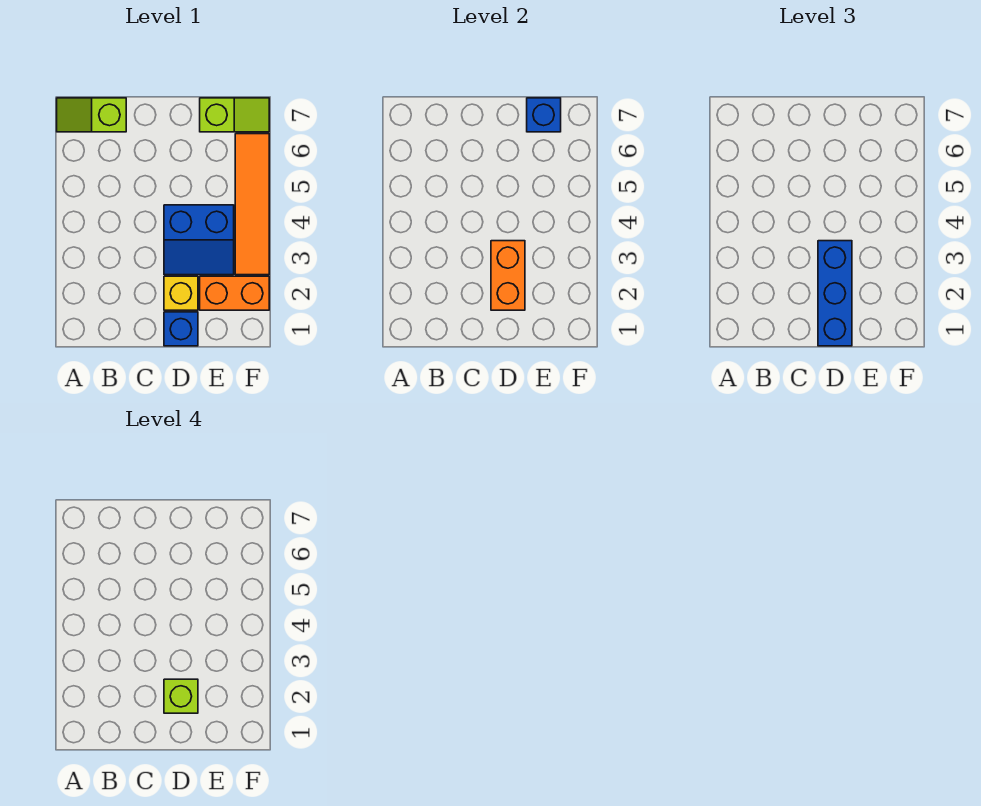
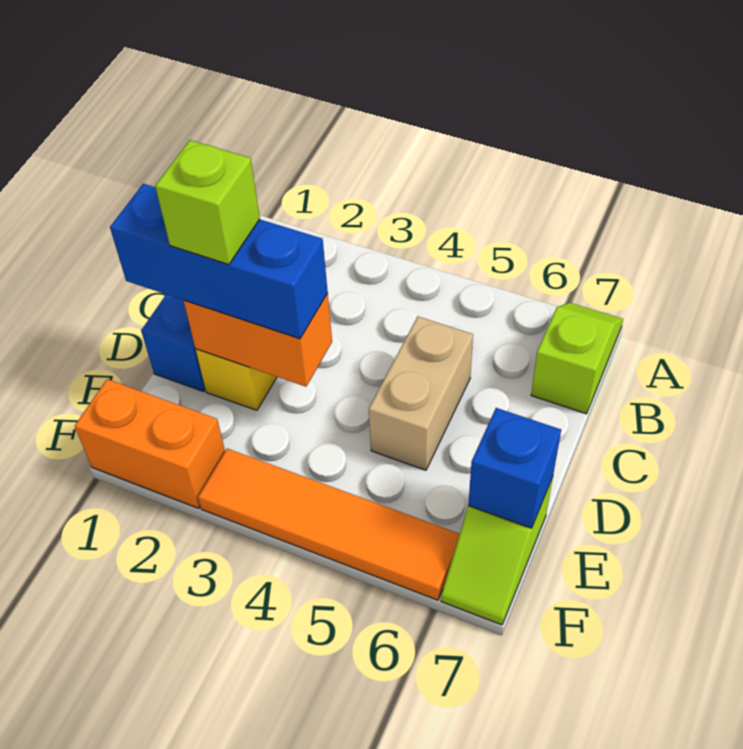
none -> tan 1x2 brick [369,317,473,470]
blue 2x2 slope [164,205,234,275] -> none
orange 1x2 brick [200,276,269,310] -> orange 1x2 brick turned to [75,379,225,508]

